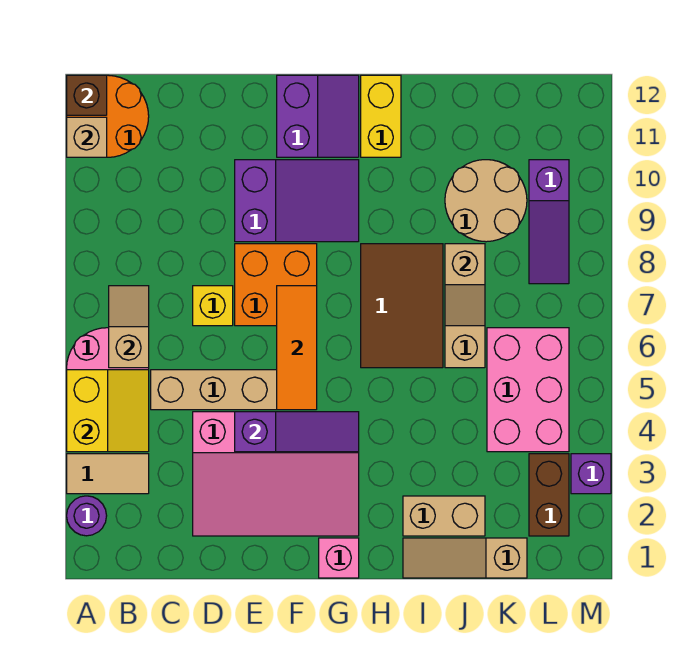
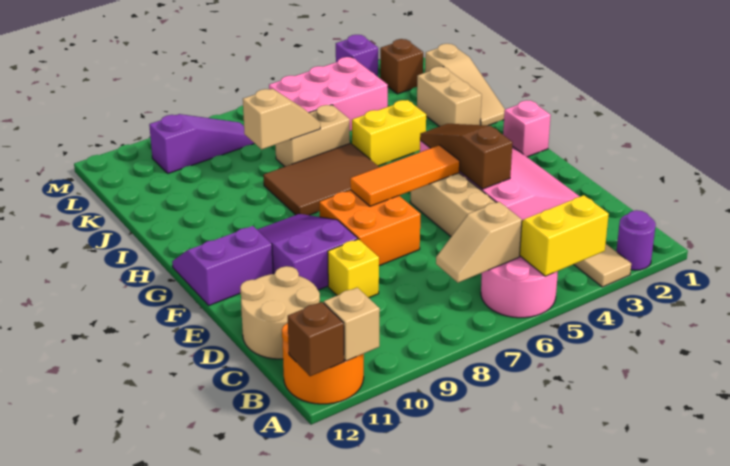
yellow 1x1 brick [193,286,233,326] -> yellow 1x1 brick moved to [328,239,379,298]
purple 1x3 slope [235,412,359,452] -> brown 1x3 slope [420,124,513,189]
yellow 1x2 brick [361,75,401,157] -> yellow 1x2 brick moved to [352,100,426,166]
tan 2x2 round brick [445,160,527,242] -> tan 2x2 round brick moved to [240,266,320,359]
brown 1x2 brick [529,454,569,536] -> brown 1x1 brick [380,39,423,94]

